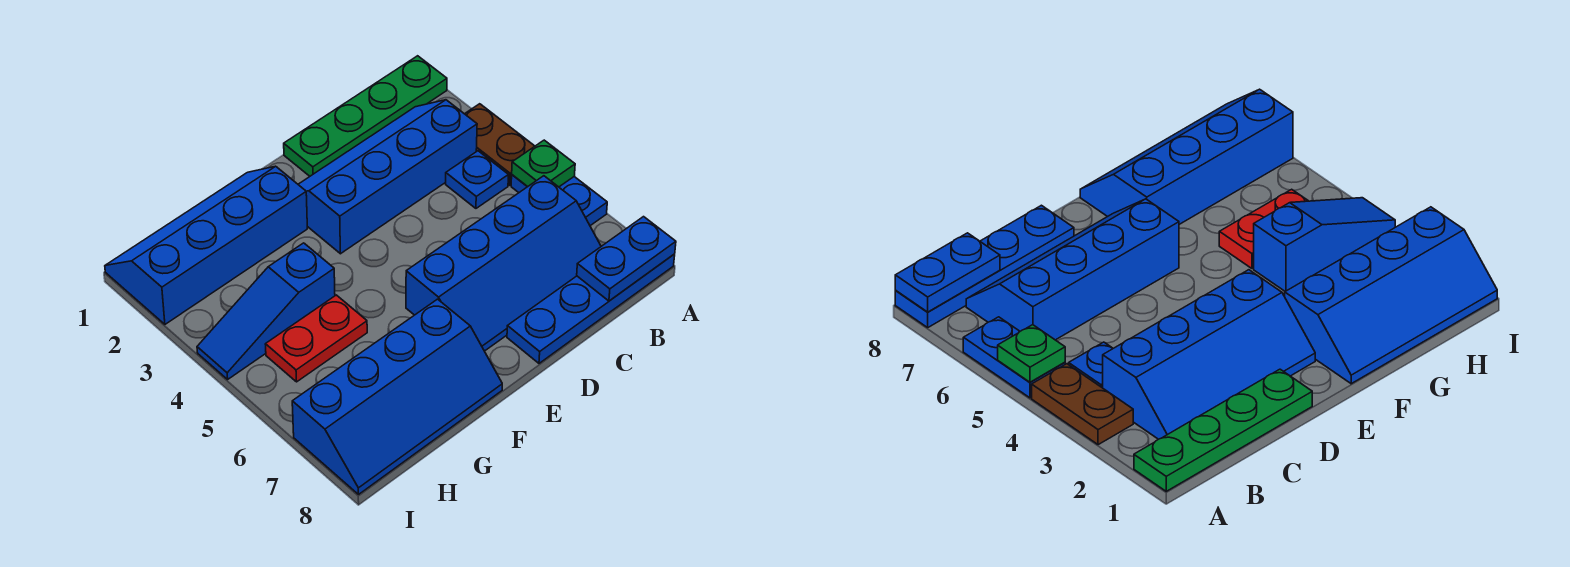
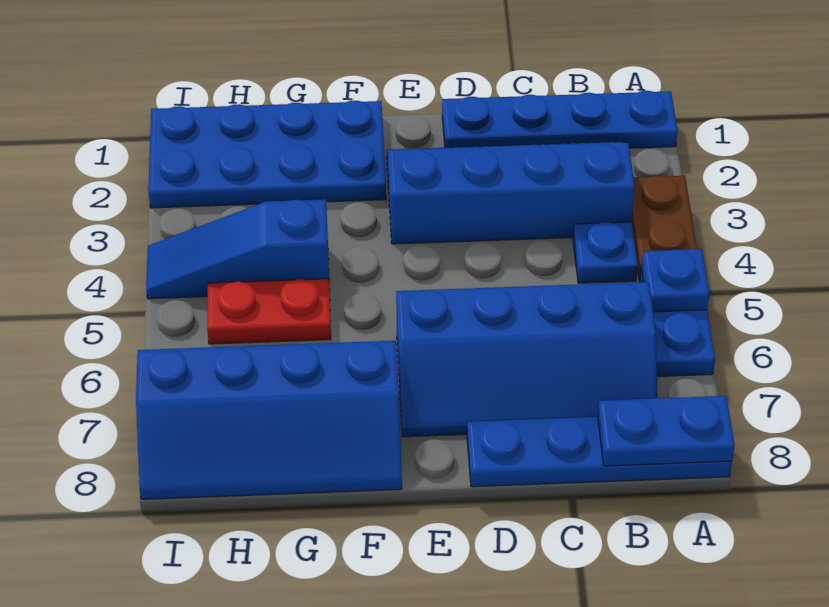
green 1x4 plate [284,56,447,176] -> blue 1x4 plate [442,91,678,148]
green 1x1 plate [512,140,575,187] -> blue 1x1 plate [641,249,709,312]
blue 2x4 slope [105,166,307,324] -> blue 2x4 plate [148,101,386,208]

